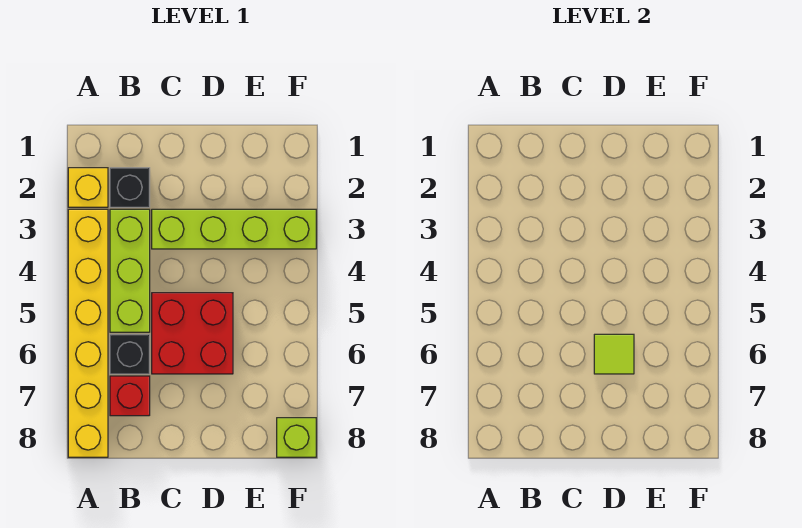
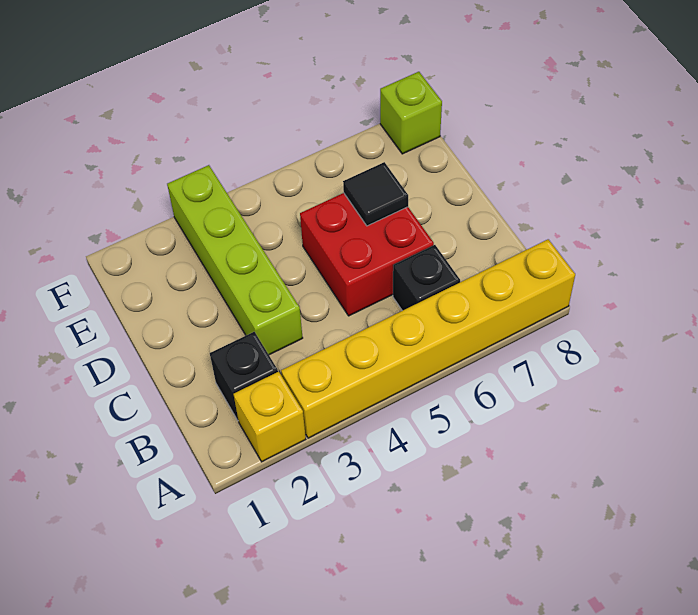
lime 1x3 brick [110,209,150,332] -> none
red 1x1 brick [110,376,150,416] -> none
lime 1x1 tile [594,334,634,374] -> black 1x1 tile [343,162,408,226]

